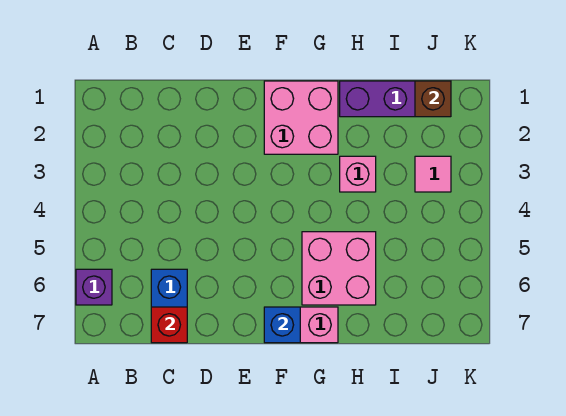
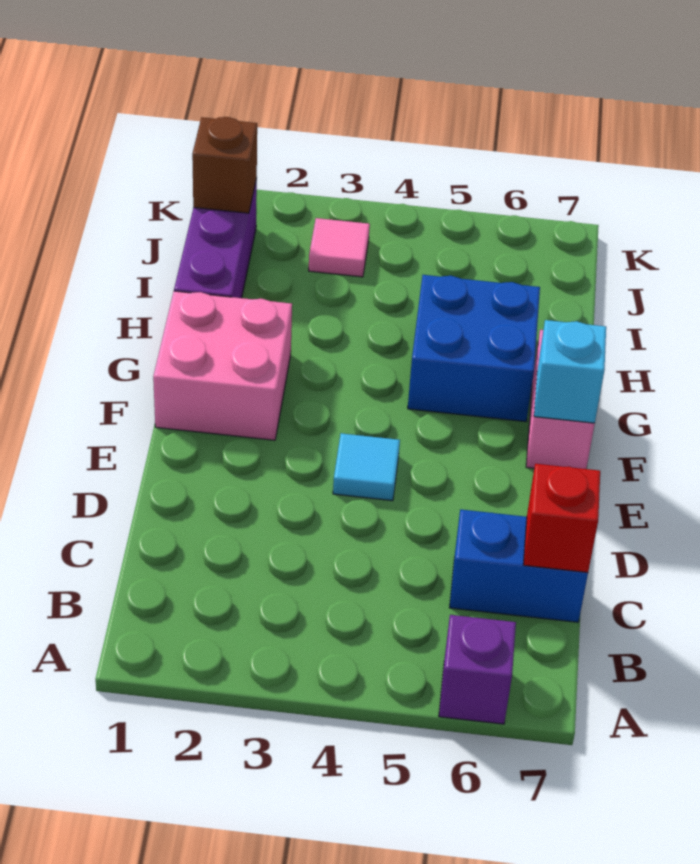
none -> cyan 1x1 tile [333,433,400,501]
blue 1x1 brick [264,307,300,343] -> cyan 1x1 brick [534,320,606,423]
pink 2x2 brick [302,232,376,305] -> blue 2x2 brick [408,275,540,422]
pink 1x1 brick [340,156,376,192] -> none

